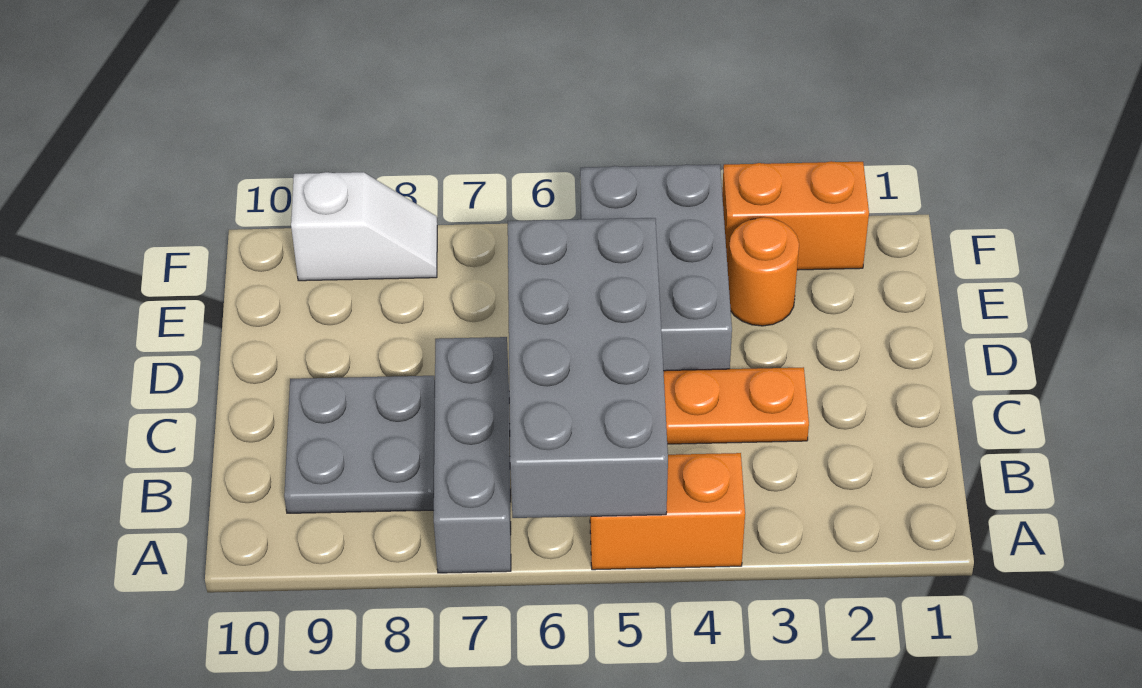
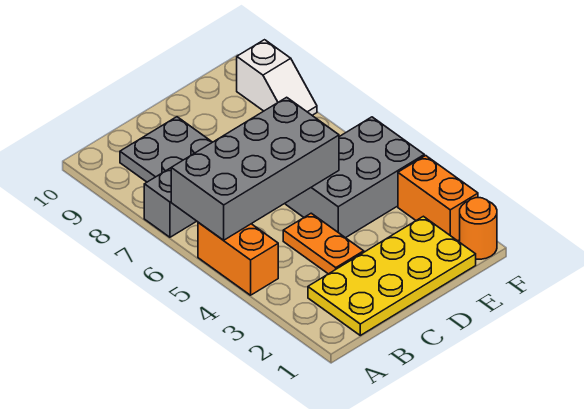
none -> yellow 2x4 plate [308,216,476,335]
orange 1x1 round brick [728,217,799,326] -> orange 1x1 round brick moved to [460,198,497,259]

